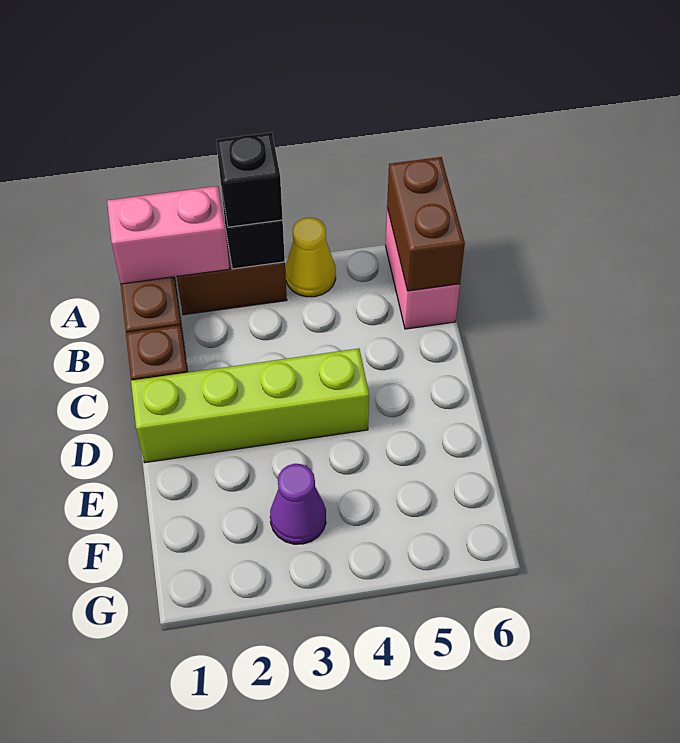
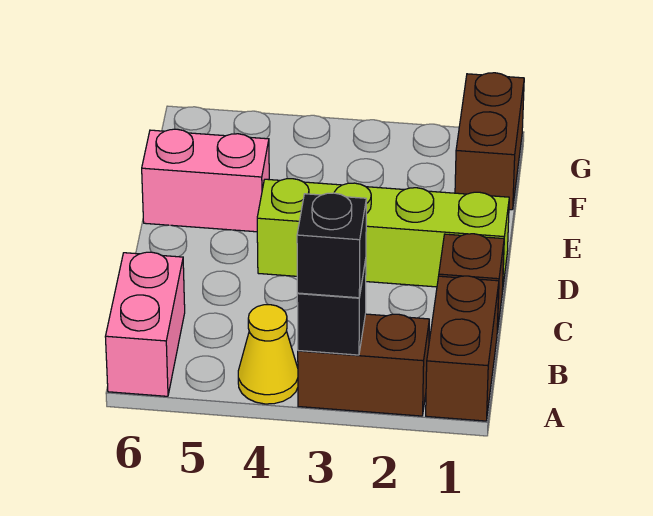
pink 1x2 brick [107,186,229,284] -> pink 1x2 brick moved to [142,129,269,232]
brown 1x2 brick [387,157,465,291] -> brown 1x2 brick moved to [455,73,524,210]
purple 1x1 cone [270,464,326,544] -> none

